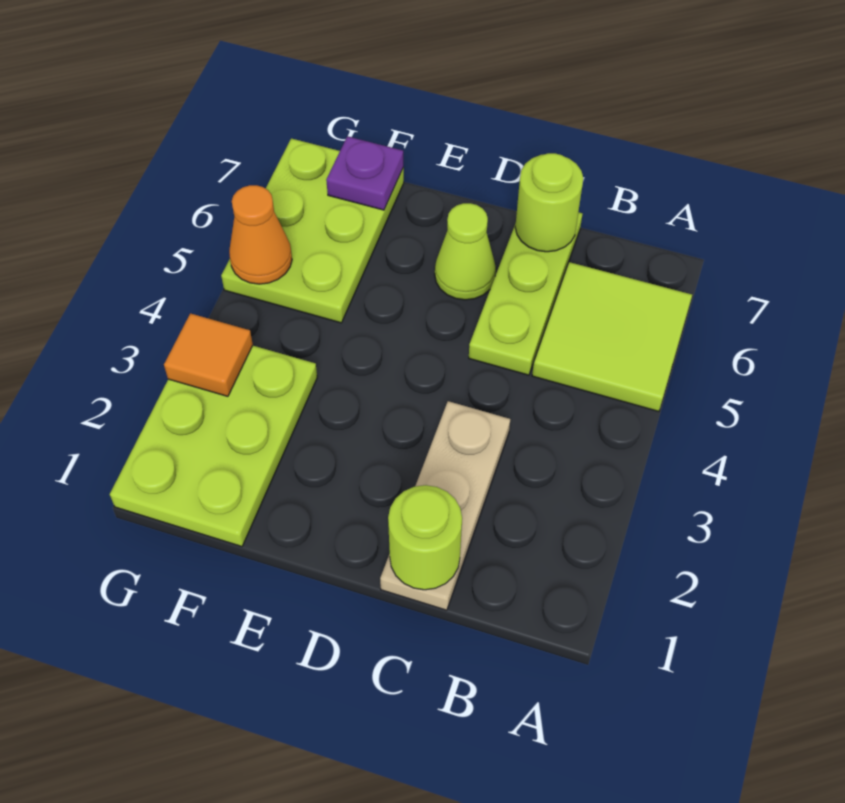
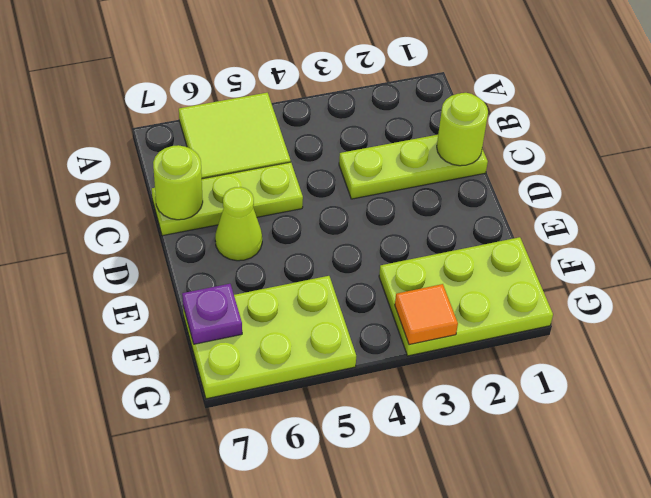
tan 1x3 plate [380,401,510,610] -> lime 1x3 plate [339,135,488,199]
orange 1x1 cone [229,185,292,284] -> none

